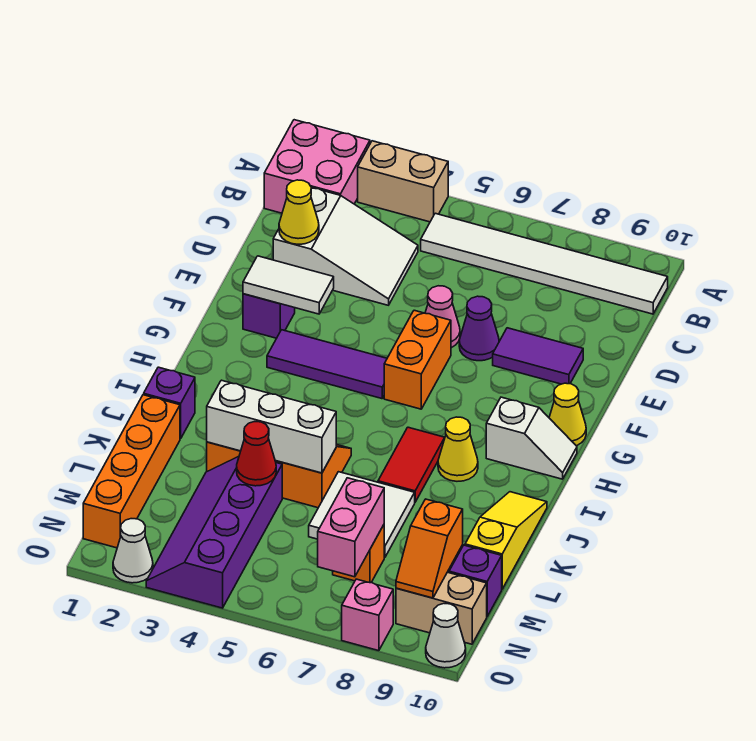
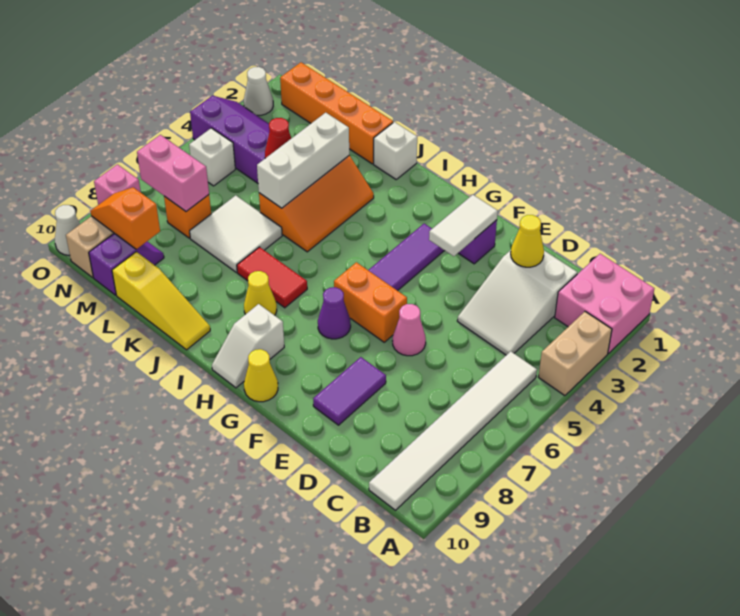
purple 1x1 cone [459,296,499,361] -> purple 1x1 cone moved to [318,287,351,339]
purple 1x1 brick [144,367,195,439] -> white 1x1 brick [374,122,417,179]
none -> white 1x1 brick [189,128,235,186]

